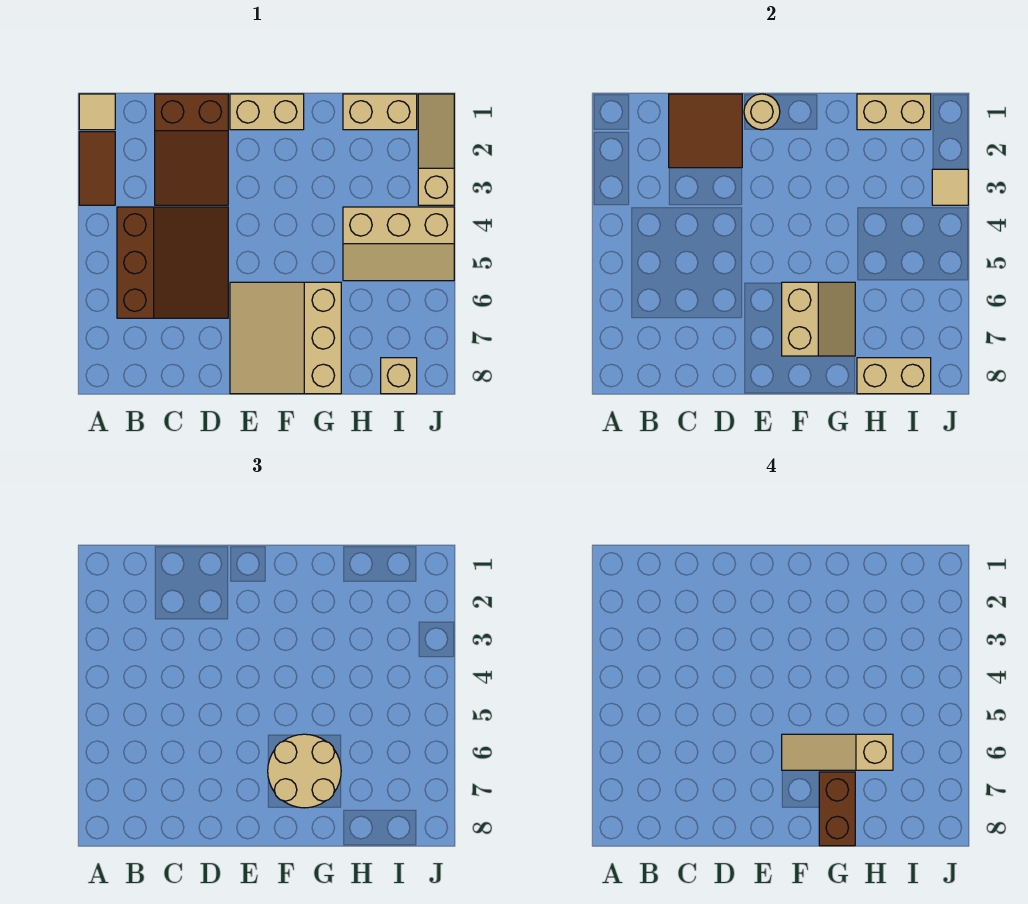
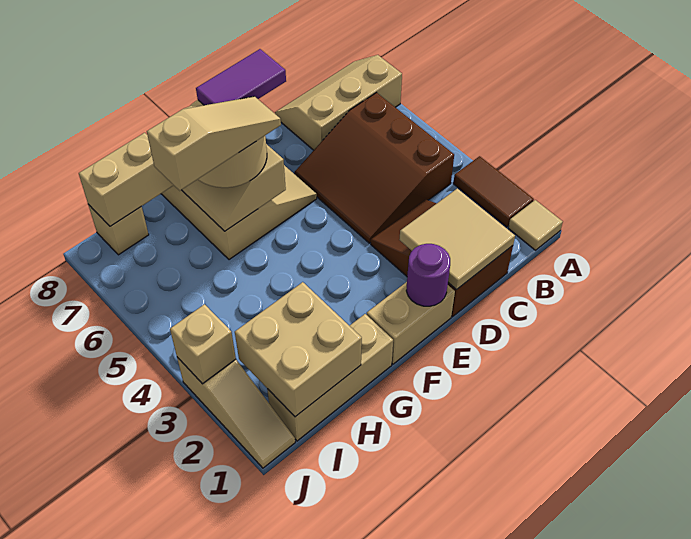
brown 2x2 tile [669,94,742,168] -> tan 2x2 tile [399,188,515,290]
tan 1x1 round brick [744,94,780,130] -> purple 1x1 round brick [406,244,450,306]
none -> purple 1x2 tile [196,49,286,105]
brown 1x2 brick [819,772,855,846] -> none
tan 1x2 brick [343,94,417,130] -> tan 1x3 brick [267,314,393,441]
tan 1x2 brick [857,94,931,130] -> tan 2x2 brick [235,282,362,417]
tan 2x3 slope [343,207,454,281] -> tan 2x3 slope moved to [275,55,402,150]
tan 1x1 tile [932,169,968,205] -> tan 1x1 brick [170,304,236,384]

